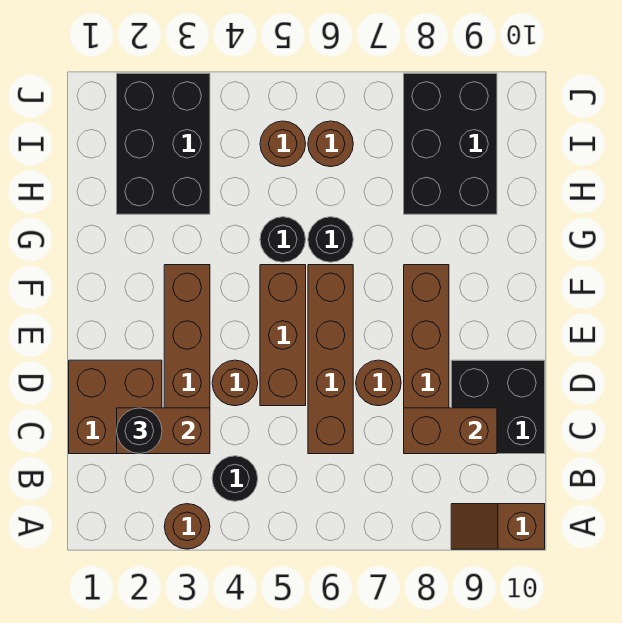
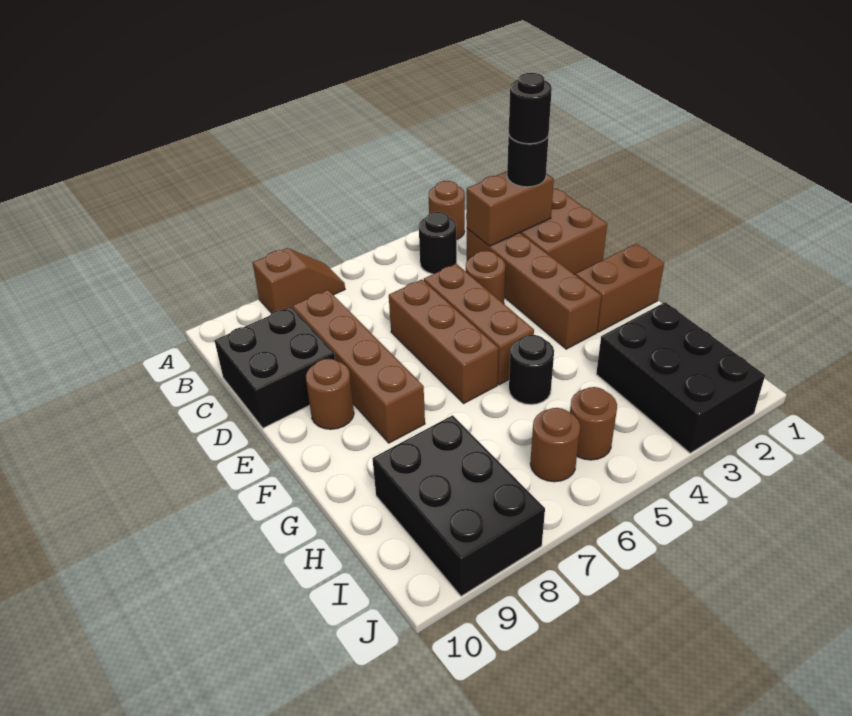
brown 1x2 slope [451,504,545,549] -> brown 1x2 slope moved to [253,248,345,313]
brown 1x4 brick [308,265,353,454] -> brown 1x3 brick [389,280,499,403]
brown 1x2 brick [404,408,497,454] -> brown 1x2 brick moved to [576,244,664,332]
brown 1x1 round brick [356,360,401,406] -> brown 1x1 round brick moved to [306,359,354,429]
black 1x1 round brick [308,217,353,262] -> black 1x1 round brick moved to [509,73,552,144]

